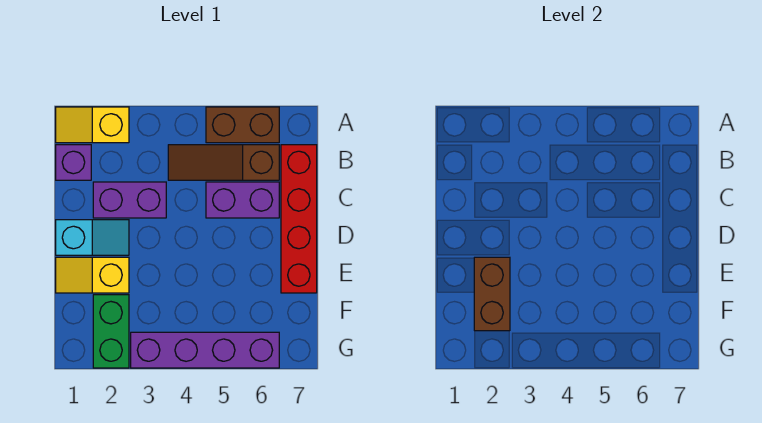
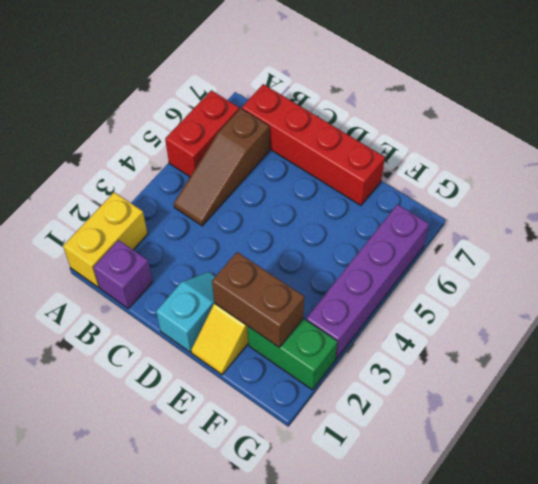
yellow 1x2 slope [56,107,129,143] -> yellow 1x2 brick [63,192,147,287]
brown 1x2 brick [206,107,279,143] -> red 1x2 brick [165,90,239,177]
purple 1x2 brick [93,182,166,218] -> none
purple 1x2 brick [206,182,279,218] -> none

